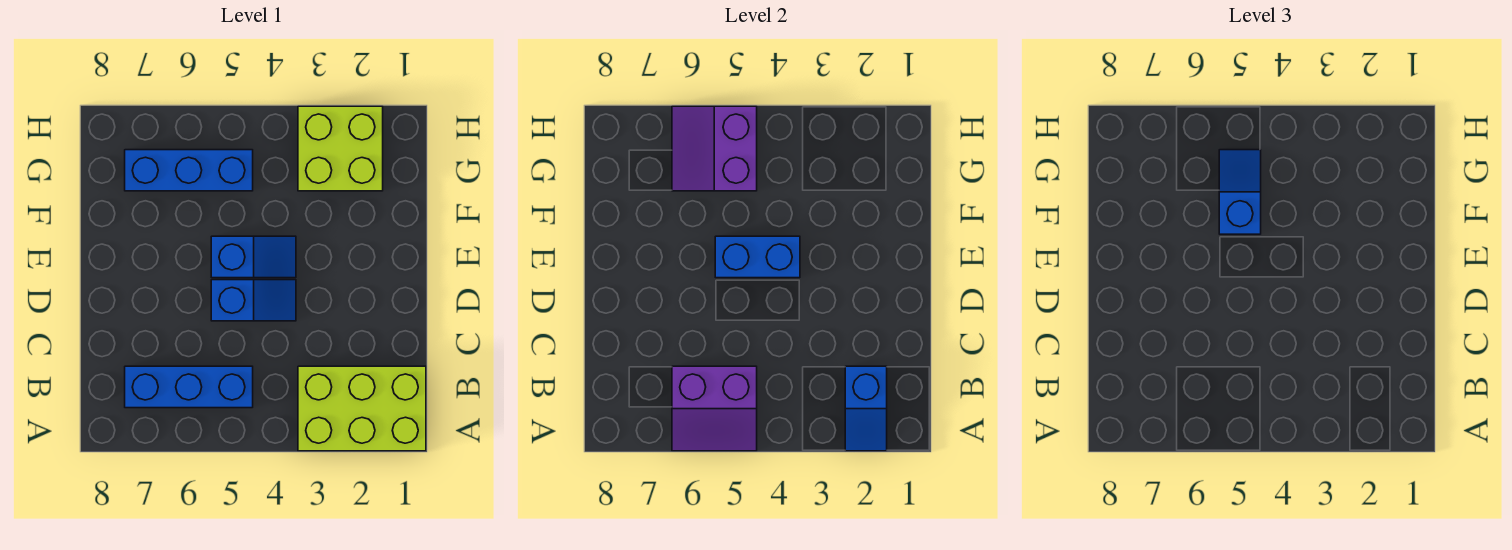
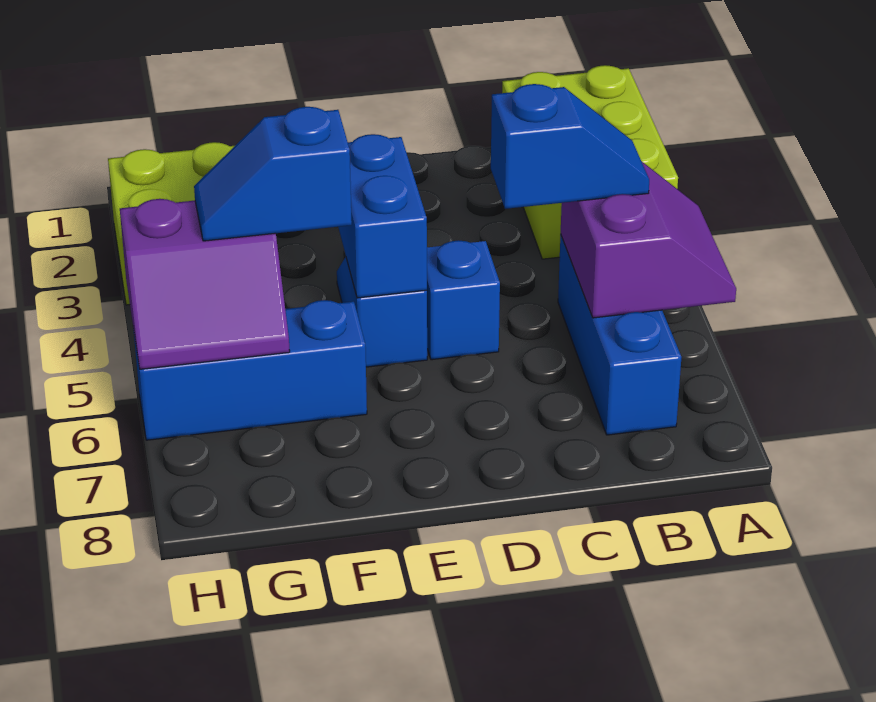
blue 1x2 slope [845,366,887,451] -> blue 1x2 slope moved to [491,84,649,209]
blue 1x3 brick [125,150,253,191] -> blue 1x3 brick turned to [133,300,367,440]

